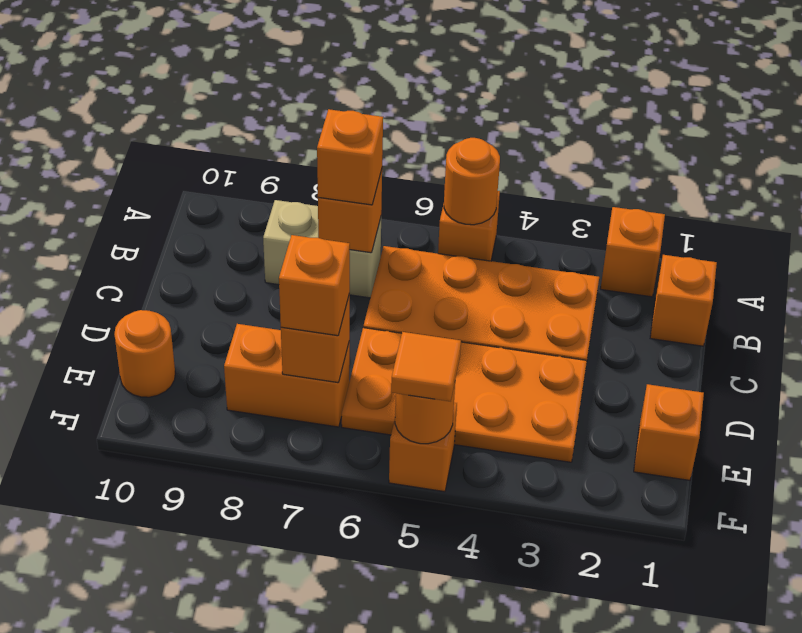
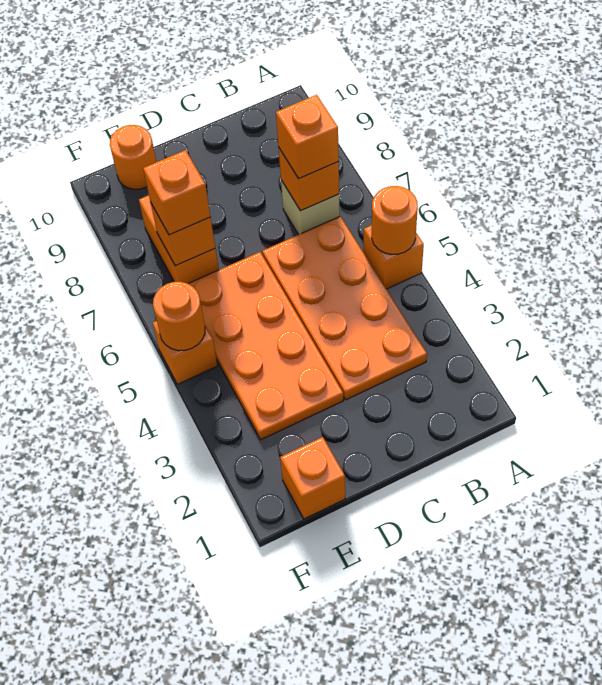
orange 1x1 brick [600,207,665,297] -> none
orange 1x1 brick [650,255,717,346] -> none
tan 1x2 brick [263,200,381,298] -> tan 1x1 brick [281,180,340,235]
orange 1x1 tile [391,332,461,401] -> none

